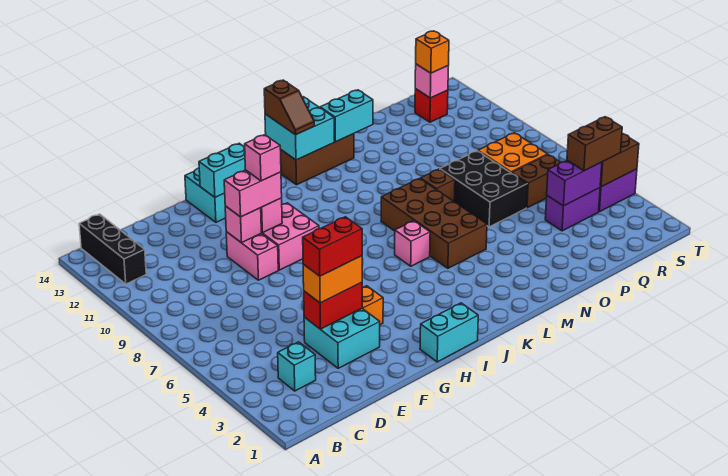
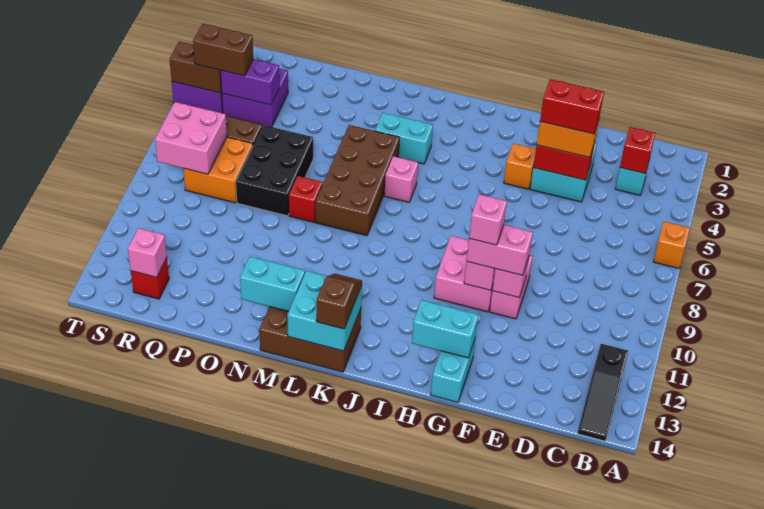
black 1x3 brick [79,214,146,284] -> black 1x3 slope [577,344,628,441]
none -> red 1x1 brick [620,127,655,173]
cyan 1x2 brick [420,303,478,362] -> cyan 1x2 brick moved to [375,113,433,164]
brown 1x1 brick [421,169,455,201] -> red 1x1 brick [289,176,322,222]
purple 1x2 brick [545,188,600,231] -> purple 2x2 brick [222,69,288,127]
none -> pink 2x2 brick [155,102,227,174]
orange 1x1 brick [416,31,449,73] -> orange 1x1 brick moved to [653,222,690,268]

